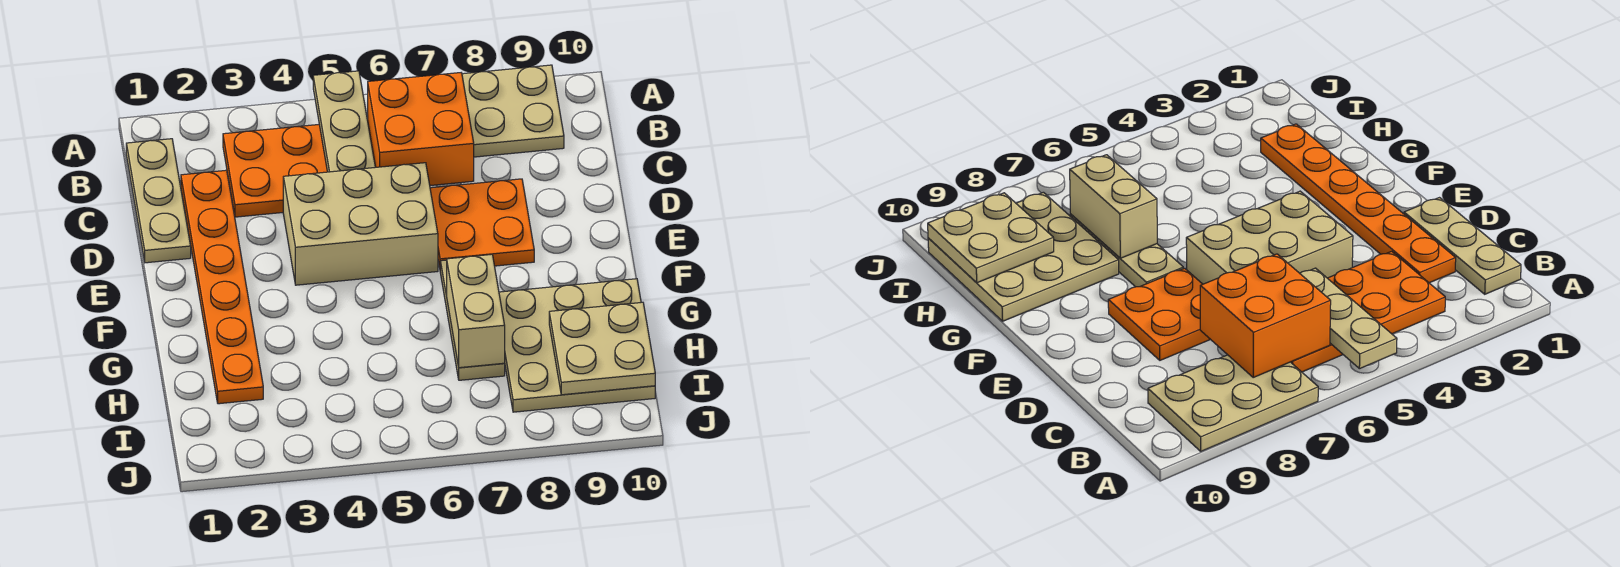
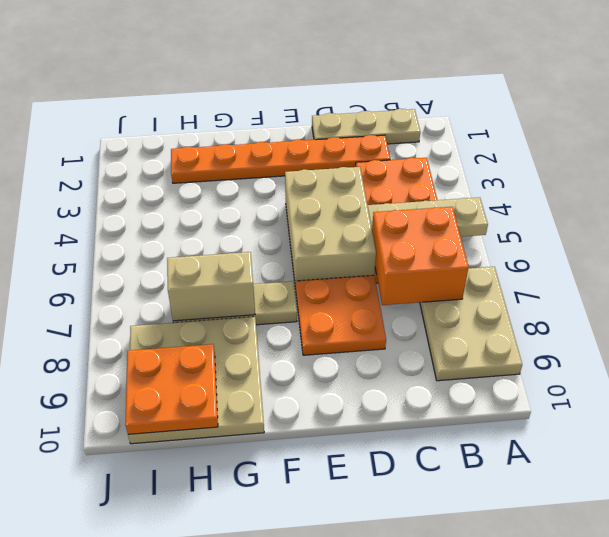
tan 2x2 plate [549,302,655,395] -> orange 2x2 plate [125,344,218,434]

